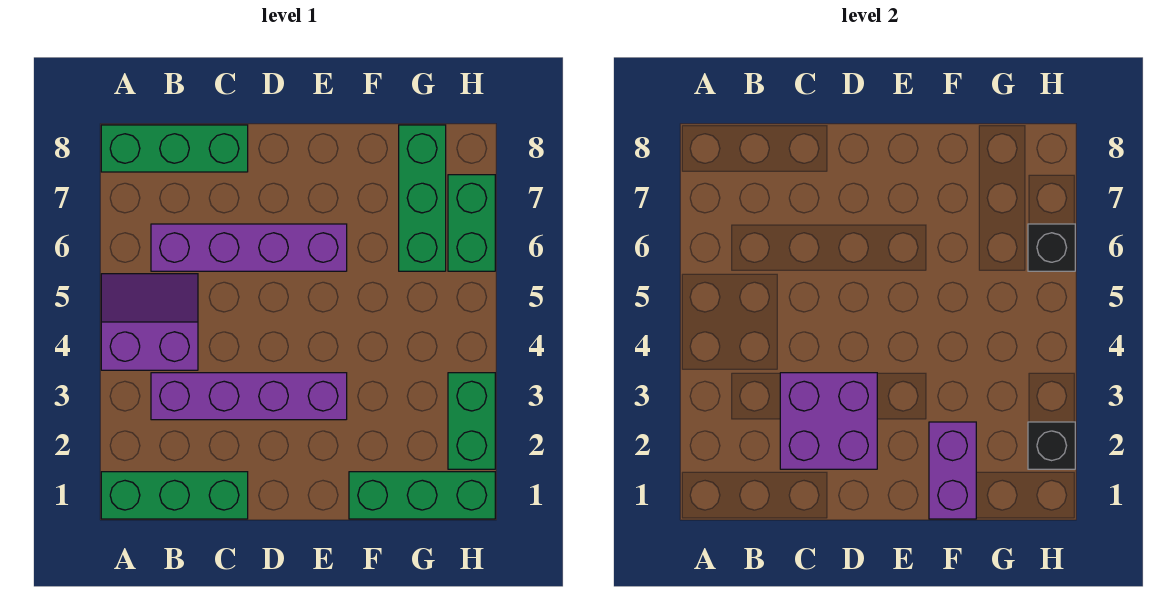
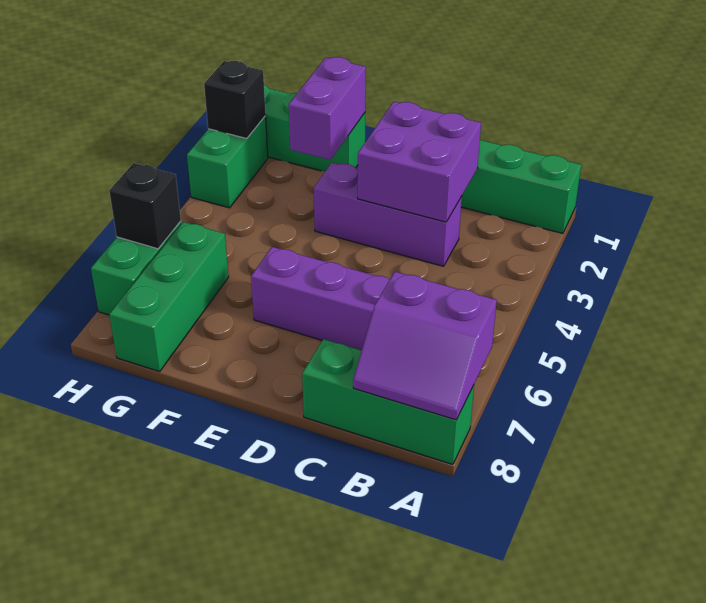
purple 2x2 slope [101,274,198,370] -> purple 2x2 slope moved to [353,272,497,420]
purple 1x4 brick [151,373,347,420] -> purple 1x3 brick [314,163,462,266]

